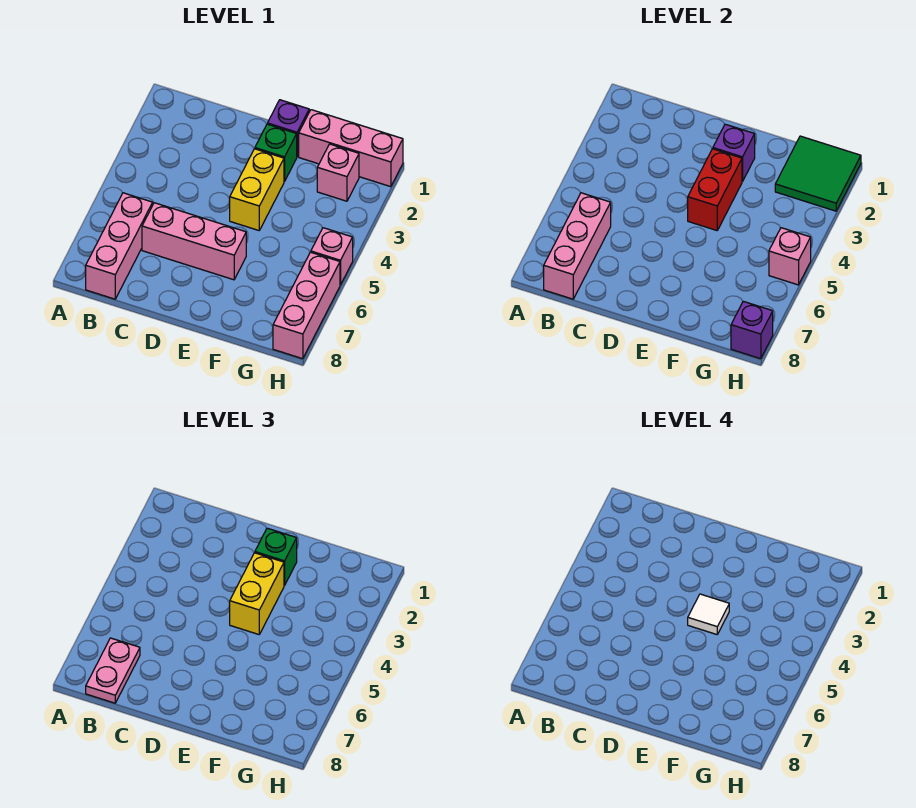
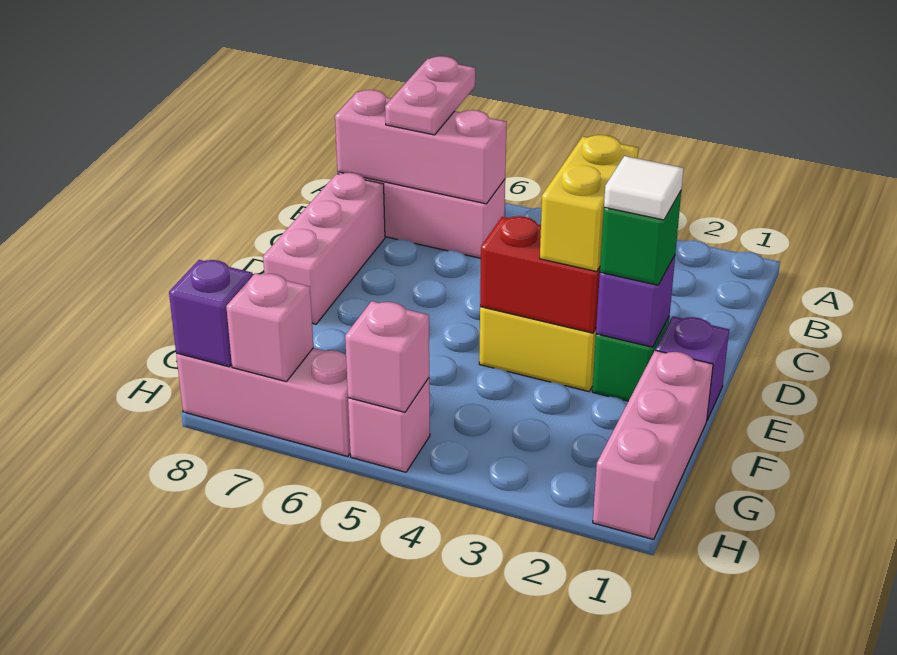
pink 1x2 plate [86,638,140,703] -> pink 1x2 plate turned to [385,56,475,135]
pink 1x3 brick [142,203,246,280] -> pink 1x3 brick moved to [263,173,385,324]
yellow 1x2 brick [230,553,284,634] -> yellow 1x2 brick turned to [540,135,638,272]
white 1x1 tile [688,594,729,634] -> white 1x1 tile moved to [604,156,683,220]
green 2x2 tile [775,136,861,211] -> none
pink 1x1 brick [317,144,359,201] -> pink 1x1 brick moved to [226,273,313,382]

